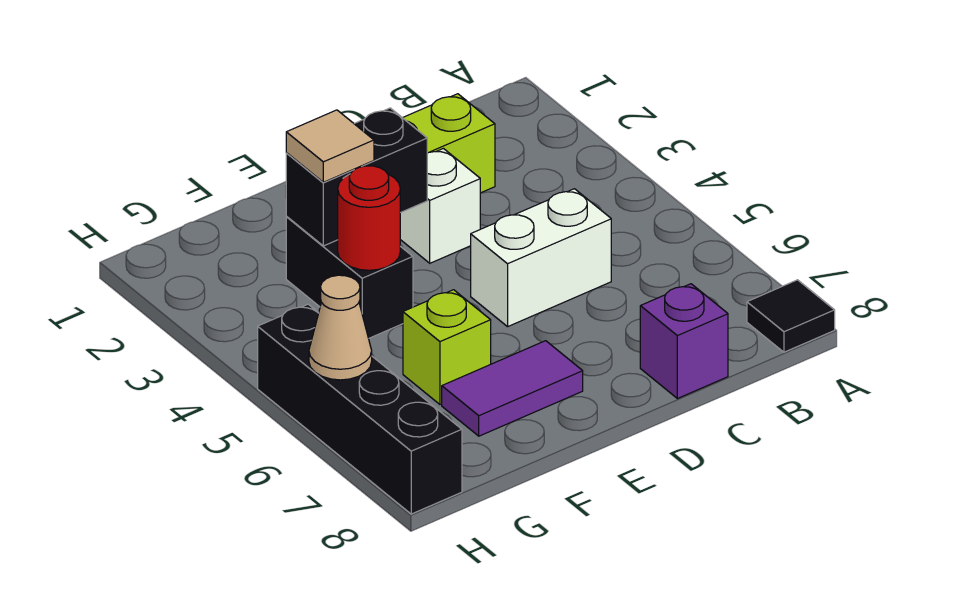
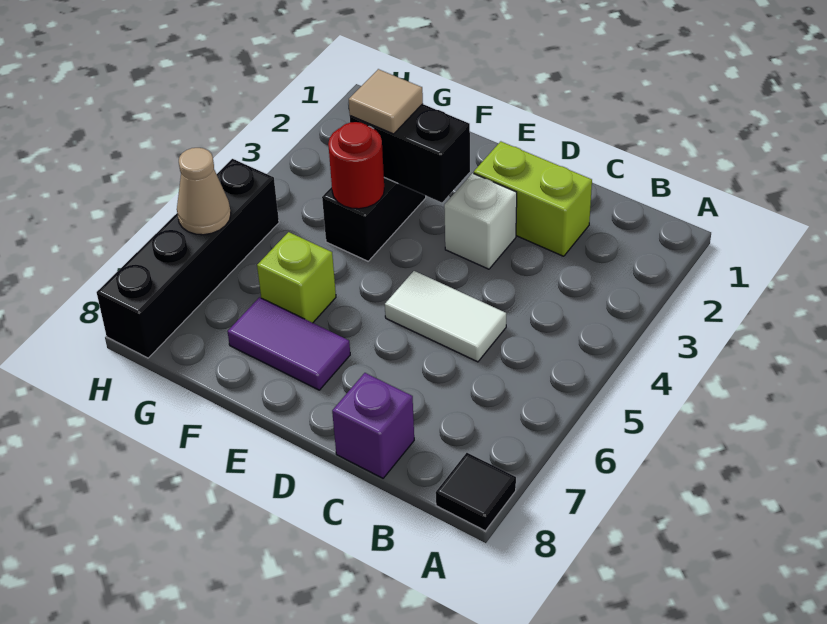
white 1x2 brick [471,189,611,327] -> white 1x2 tile [385,271,506,362]

